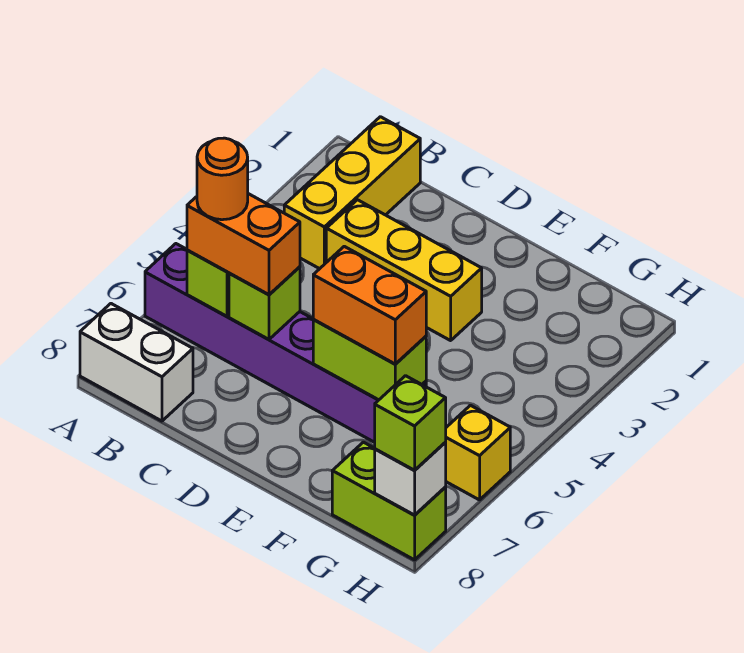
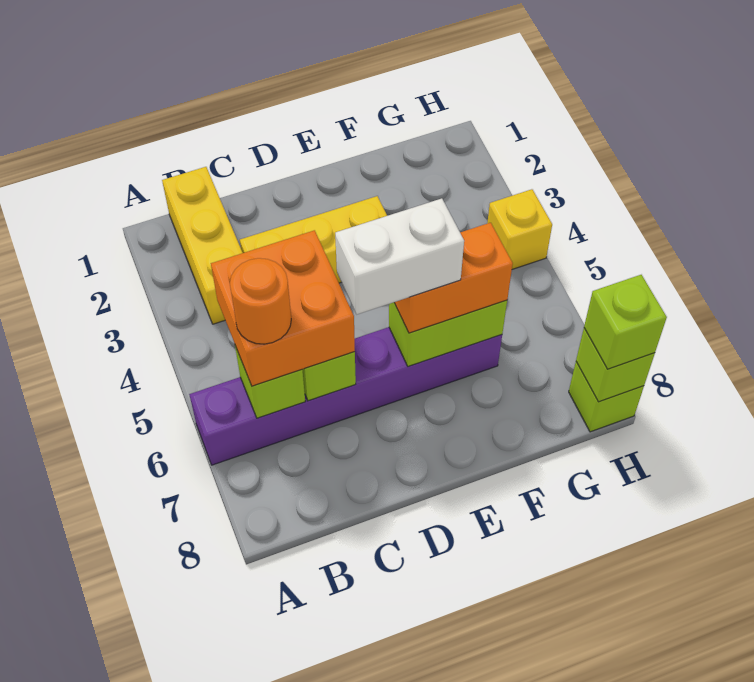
white 1x2 brick [80,304,193,421] -> white 1x2 brick moved to [335,198,464,314]
orange 1x2 brick [187,194,300,295] -> orange 2x2 brick [211,230,355,386]
lime 1x2 brick [332,442,446,560] -> lime 1x1 brick [569,362,644,432]
yellow 1x1 brick [445,405,510,500] -> yellow 1x1 brick moved to [487,189,552,269]
white 1x1 brick [375,443,446,515] -> lime 1x1 brick [576,328,655,402]

